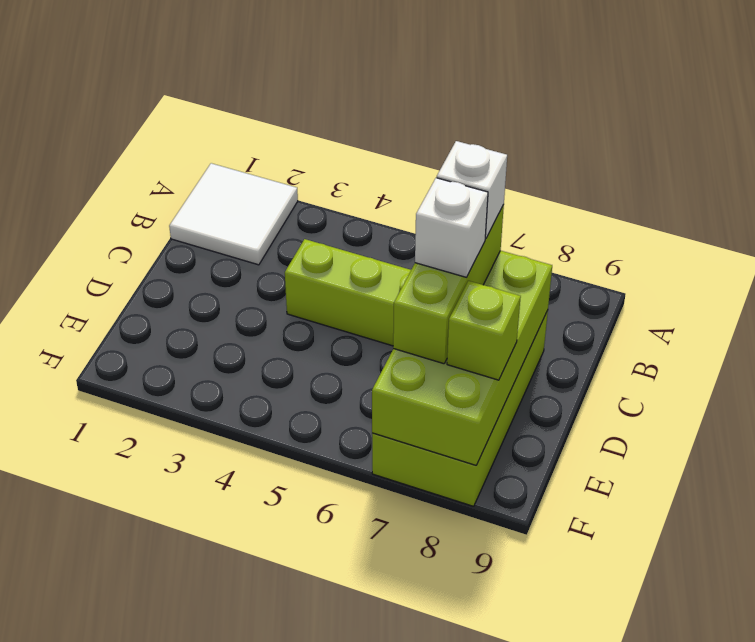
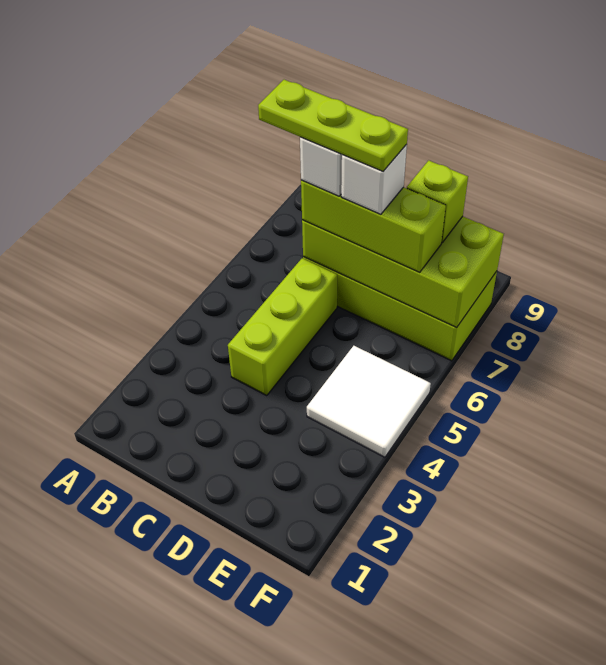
white 2x2 tile [169,163,298,265] -> white 2x2 tile moved to [307,346,431,457]
none -> lime 1x3 plate [258,80,408,171]

